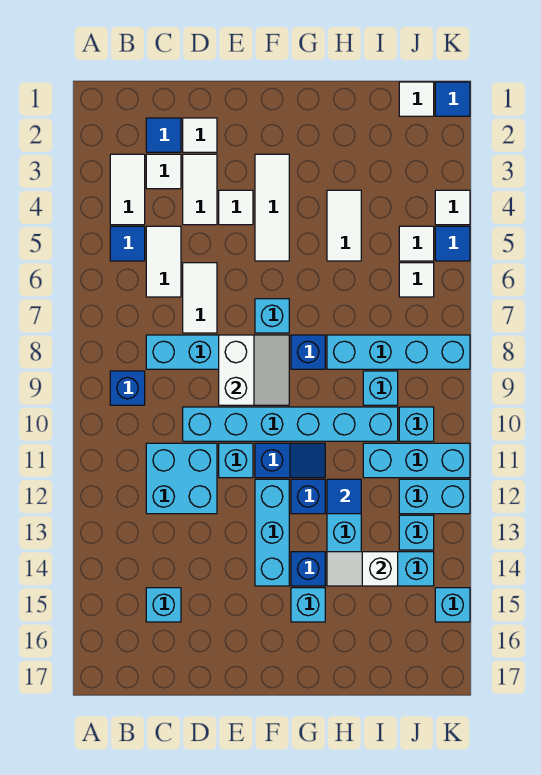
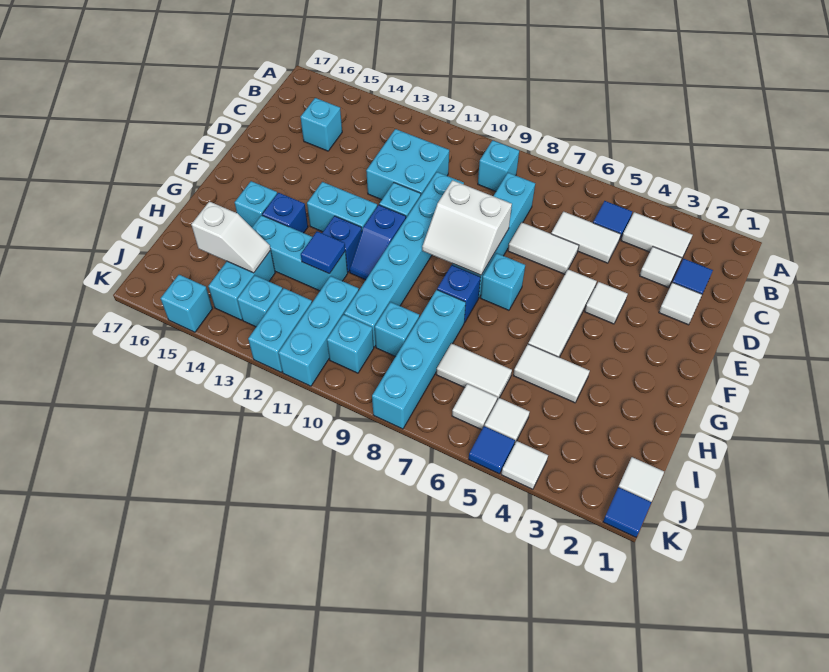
blue 1x1 brick [110,371,145,405] -> cyan 1x1 brick [478,140,519,192]
white 1x2 tile [183,154,217,225] -> white 1x2 tile moved to [436,343,512,400]
white 1x3 tile [255,154,289,261] -> white 1x3 tile turned to [528,269,597,357]
cyan 1x3 brick [255,479,289,586] -> cyan 1x2 brick [307,182,377,232]
white 1x2 slope [327,552,398,586] -> white 1x2 slope turned to [191,201,271,273]

